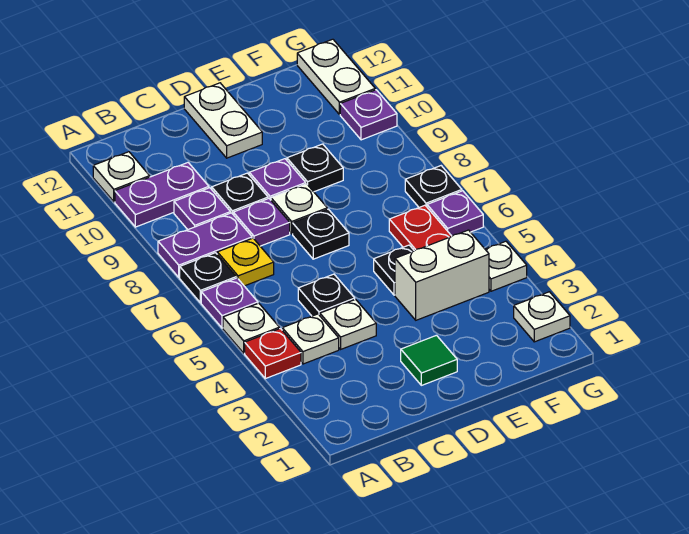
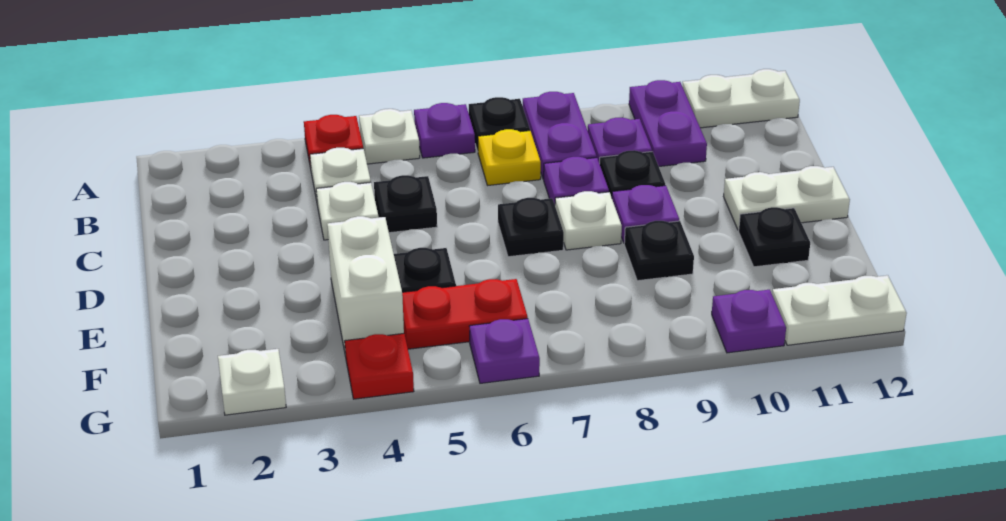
white 1x1 plate [93,152,150,202] -> white 1x2 plate [682,69,800,128]
green 1x1 tile [401,335,457,385] -> none
white 1x1 plate [485,241,527,291] -> red 1x1 plate [345,334,414,399]
black 1x1 plate [405,166,462,207] -> black 1x1 plate moved to [739,207,810,267]

